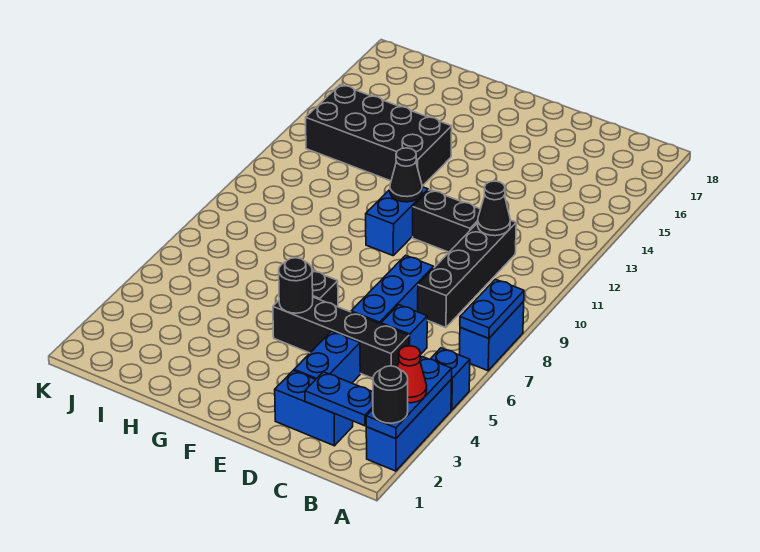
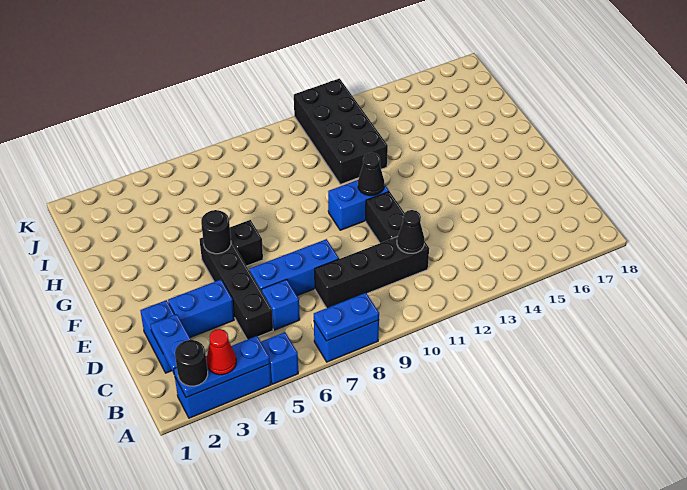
black 2x4 brick [306,85,452,186] -> black 2x4 brick moved to [294,78,388,184]

